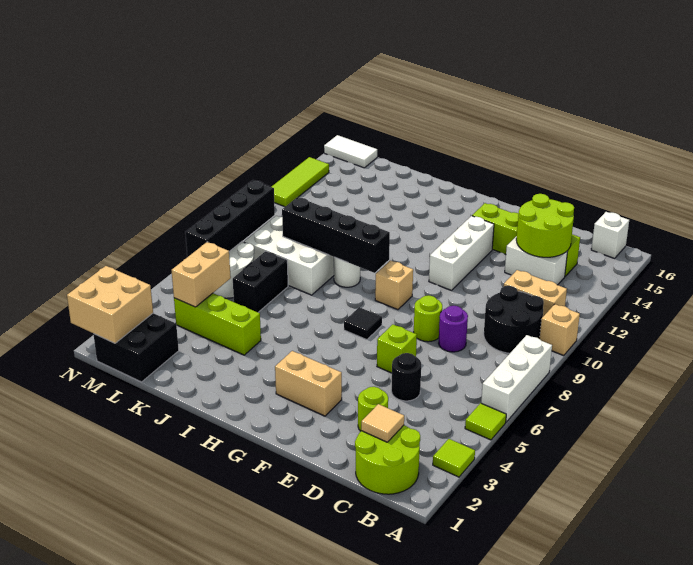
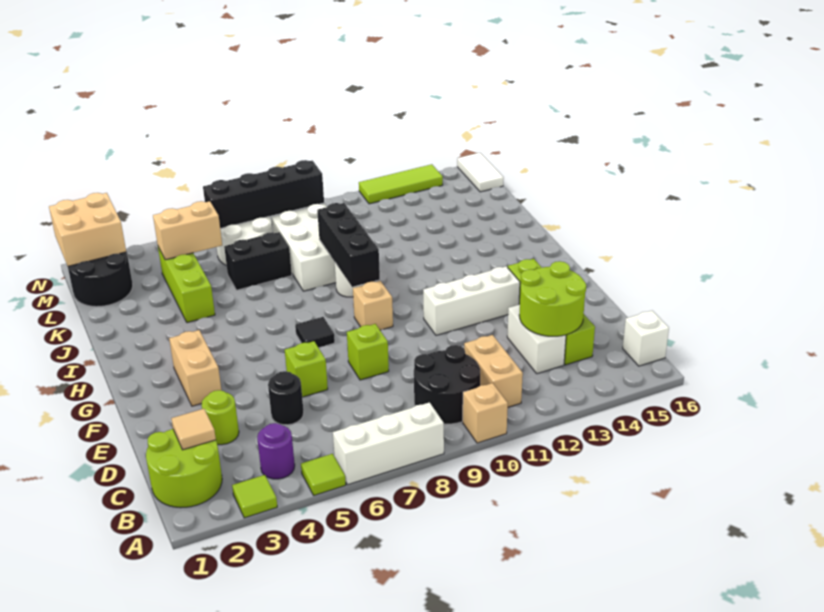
purple 1x1 round brick [438,306,468,352] -> purple 1x1 round brick moved to [257,423,295,479]
lime 1x1 round brick [414,295,442,342] -> lime 1x1 brick [347,324,389,380]
black 1x4 brick [282,197,390,273] -> black 1x3 brick [317,203,380,287]
black 2x2 brick [94,313,179,382] -> black 2x2 round brick [68,252,133,307]

